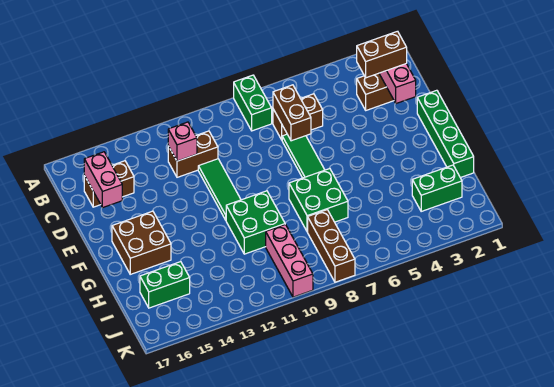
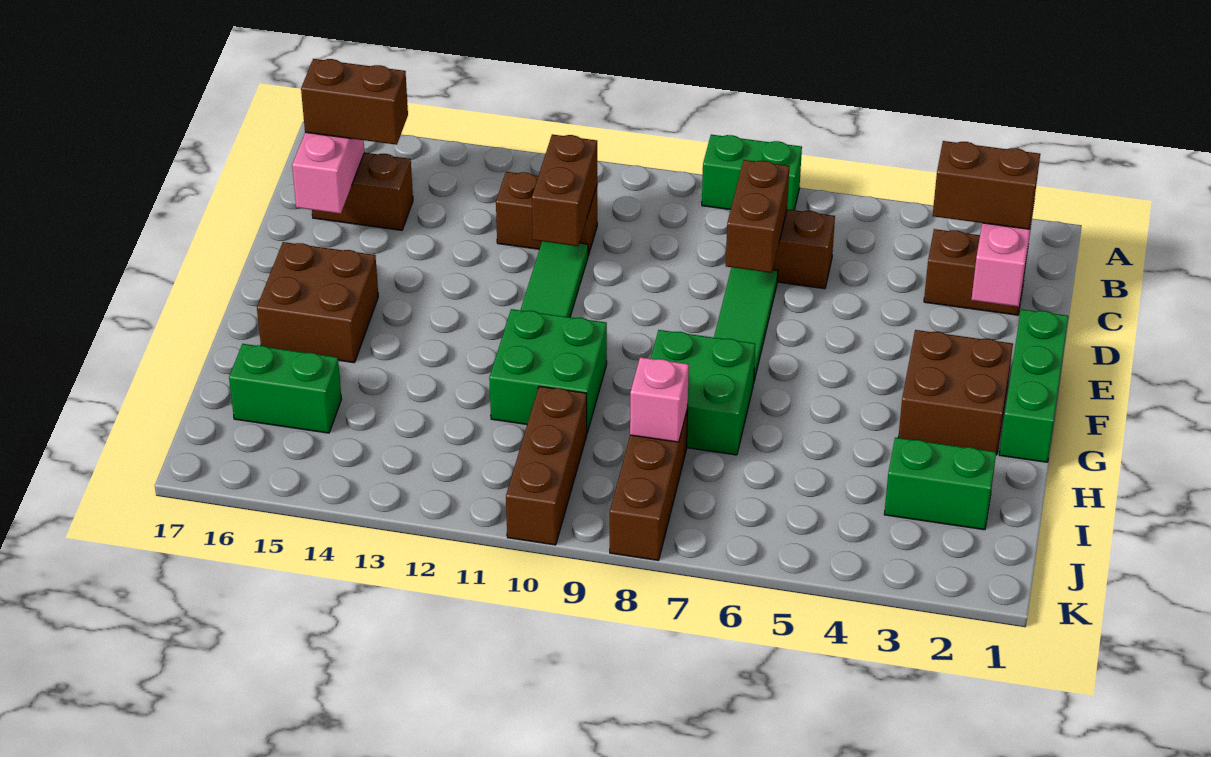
green 1x2 brick [234,75,272,131] -> green 1x2 brick turned to [702,135,802,210]
none -> brown 1x2 brick [532,134,597,246]
pink 1x1 brick [168,122,197,161] -> pink 1x1 brick moved to [630,357,689,442]
none -> brown 1x2 brick [301,59,408,145]
green 1x4 brick [417,90,474,178] -> green 1x3 brick [999,309,1068,462]
none -> brown 2x2 brick [898,330,1013,455]
pink 1x3 brick [266,224,313,297] -> brown 1x3 brick [506,386,587,545]

